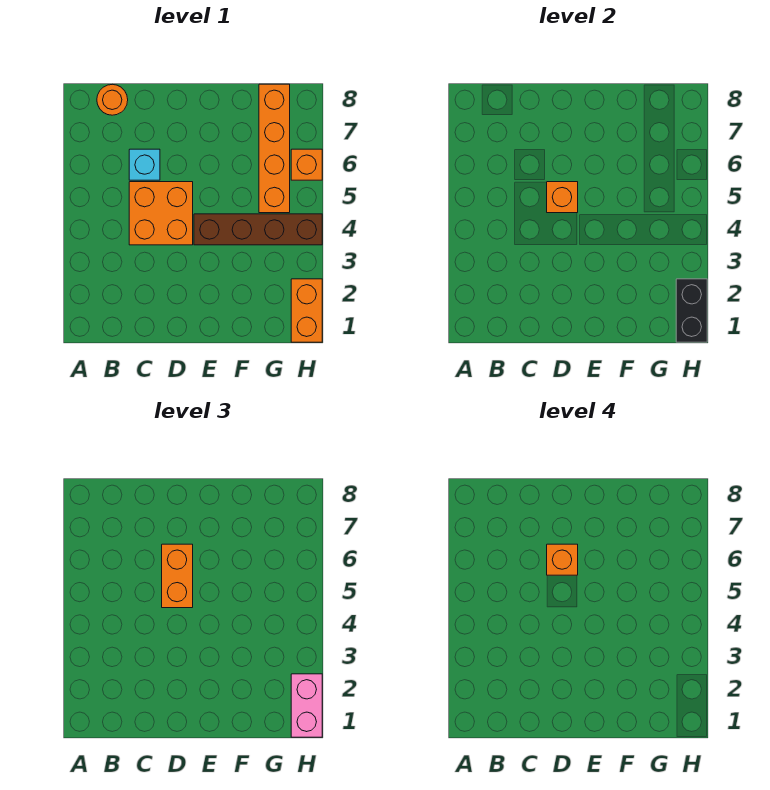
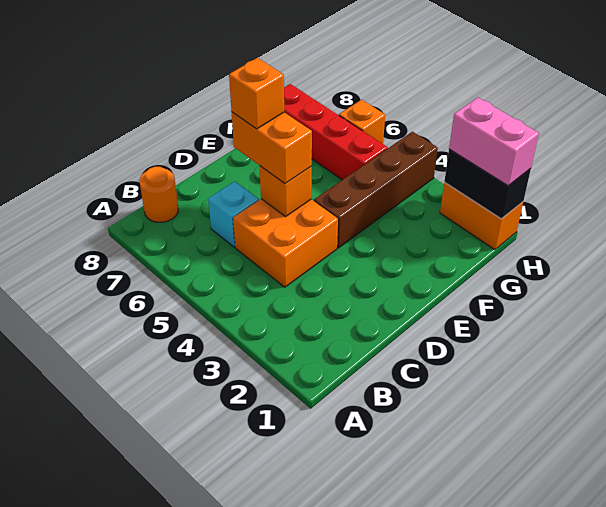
orange 1x4 brick [259,84,290,213] -> red 1x4 brick [284,84,387,180]

